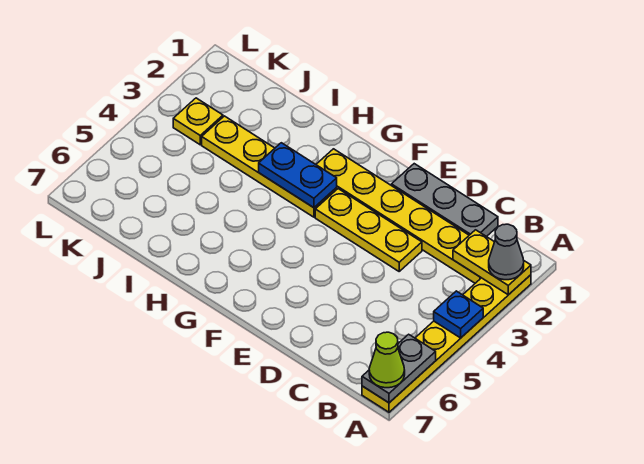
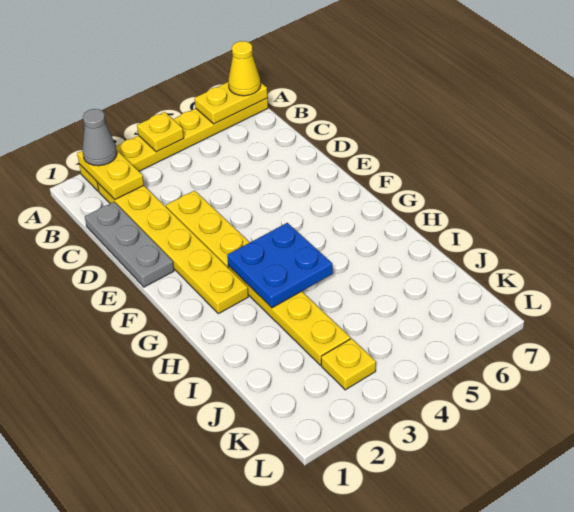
blue 1x1 plate [434,291,483,338] -> yellow 1x1 plate [137,112,184,152]
grey 1x2 plate [362,334,436,403] -> yellow 1x2 plate [195,82,268,124]
lime 1x1 cone [369,332,405,388] -> yellow 1x1 cone [228,41,261,96]
blue 1x2 plate [259,143,337,208] -> blue 2x2 plate [227,223,333,308]

